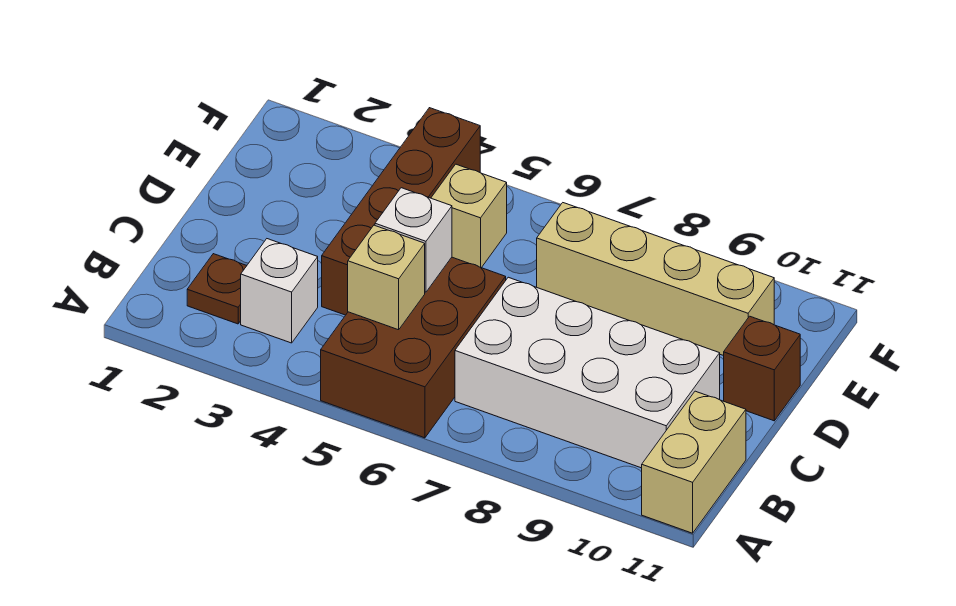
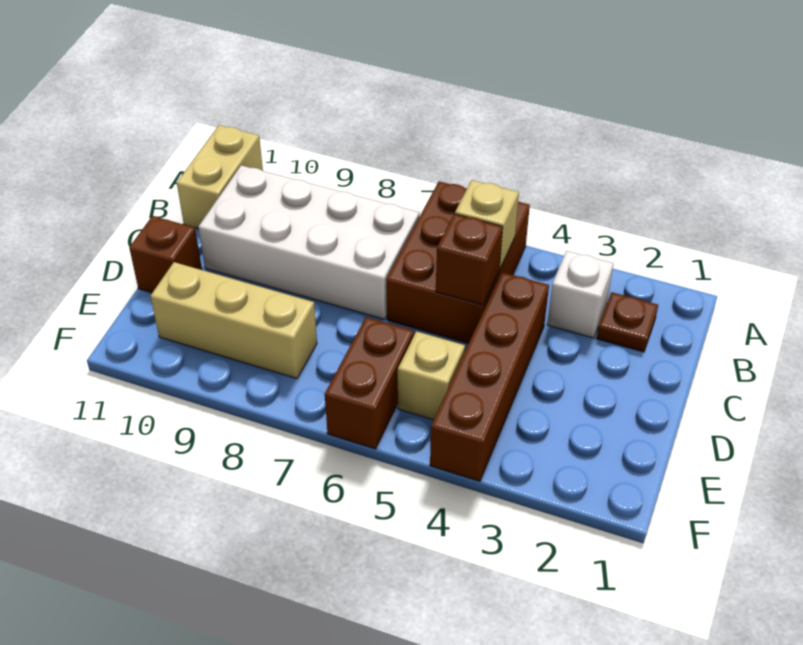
white 1x1 brick [375,188,452,292] -> brown 1x1 brick [436,214,503,305]
none -> brown 1x2 brick [325,317,414,449]
tan 1x4 brick [537,203,774,356] -> tan 1x3 brick [150,262,317,379]

